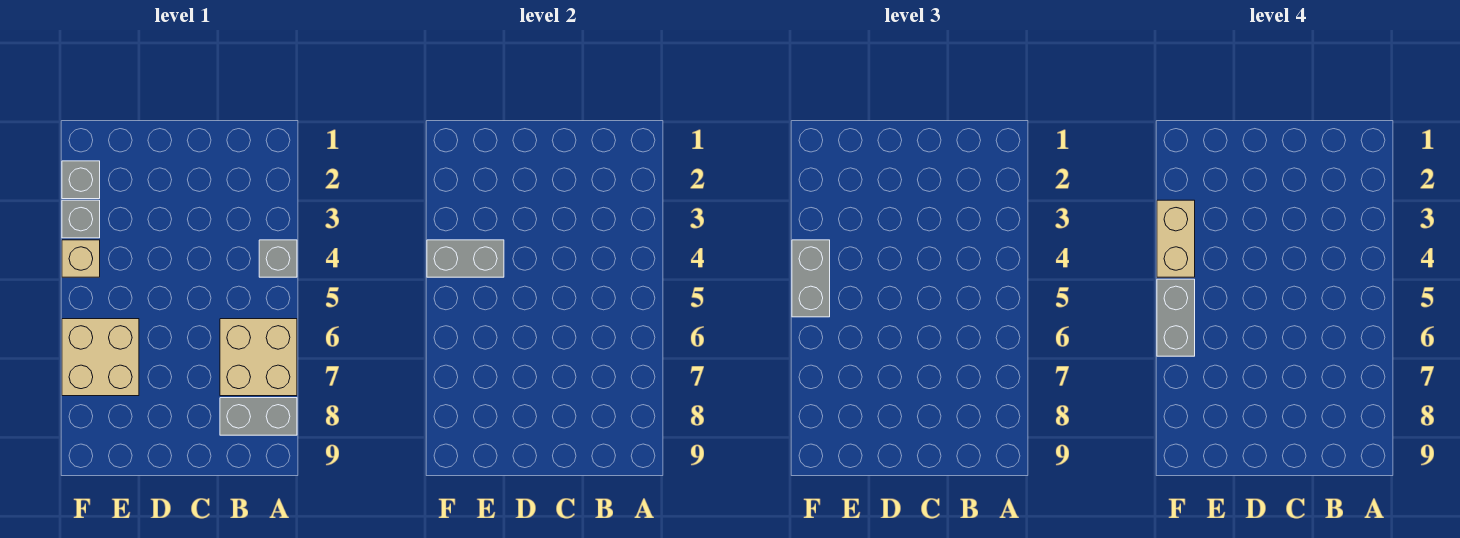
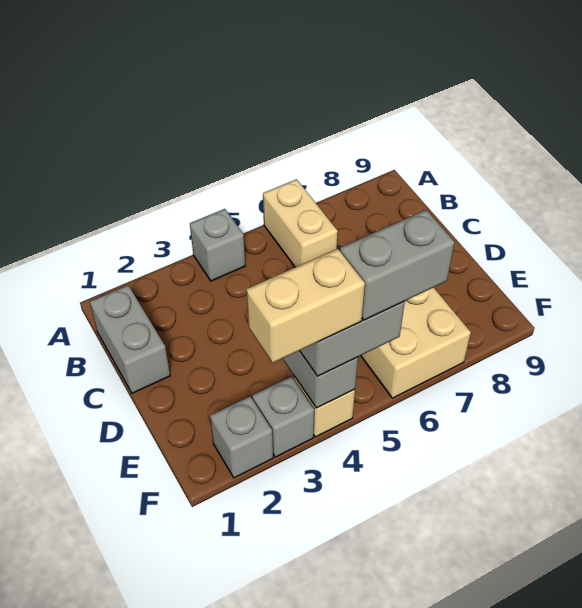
tan 2x2 brick [220,319,297,396] -> tan 1x2 brick [263,179,338,267]
grey 1x2 brick [220,398,297,435] -> grey 1x2 brick moved to [90,285,170,393]

